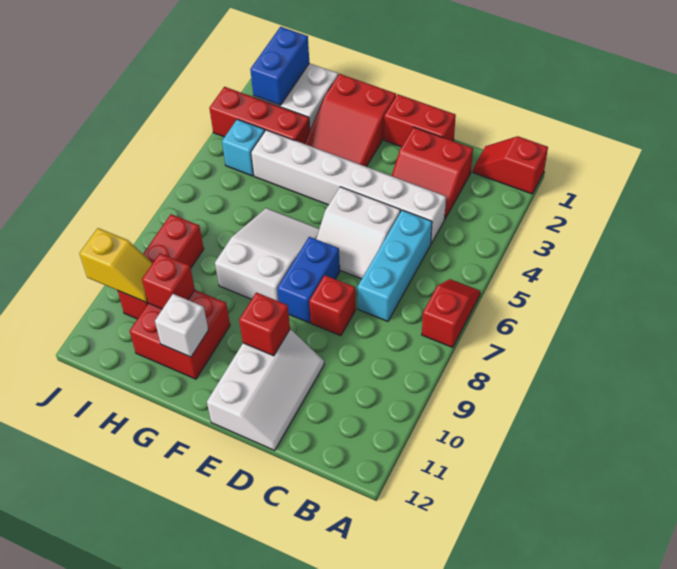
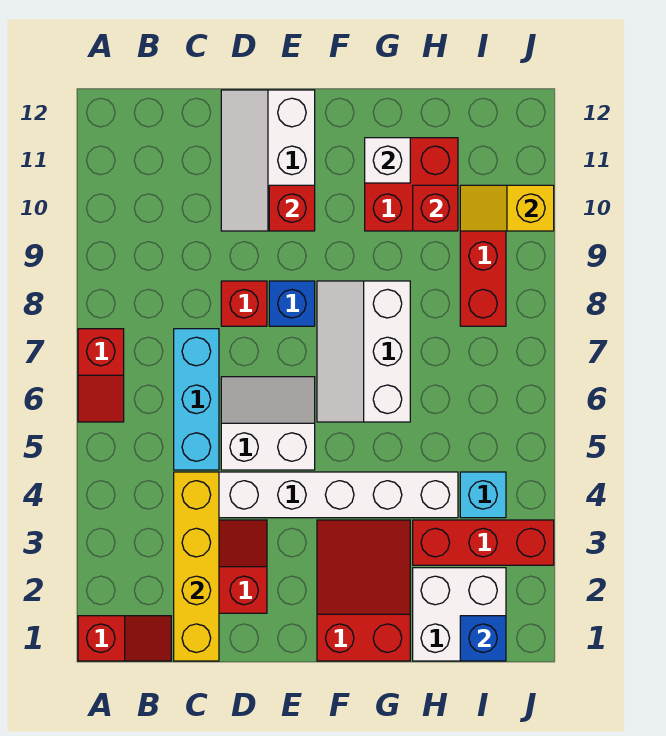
none -> yellow 1x4 brick [174,472,219,661]
red 1x2 brick [384,94,456,147] -> none
blue 1x2 brick [277,237,340,323] -> blue 1x1 brick [269,281,315,326]
white 2x3 slope [215,208,319,301] -> white 2x3 slope turned to [317,281,410,422]
blue 1x2 brick [250,27,309,105] -> blue 1x1 brick [460,616,506,661]

